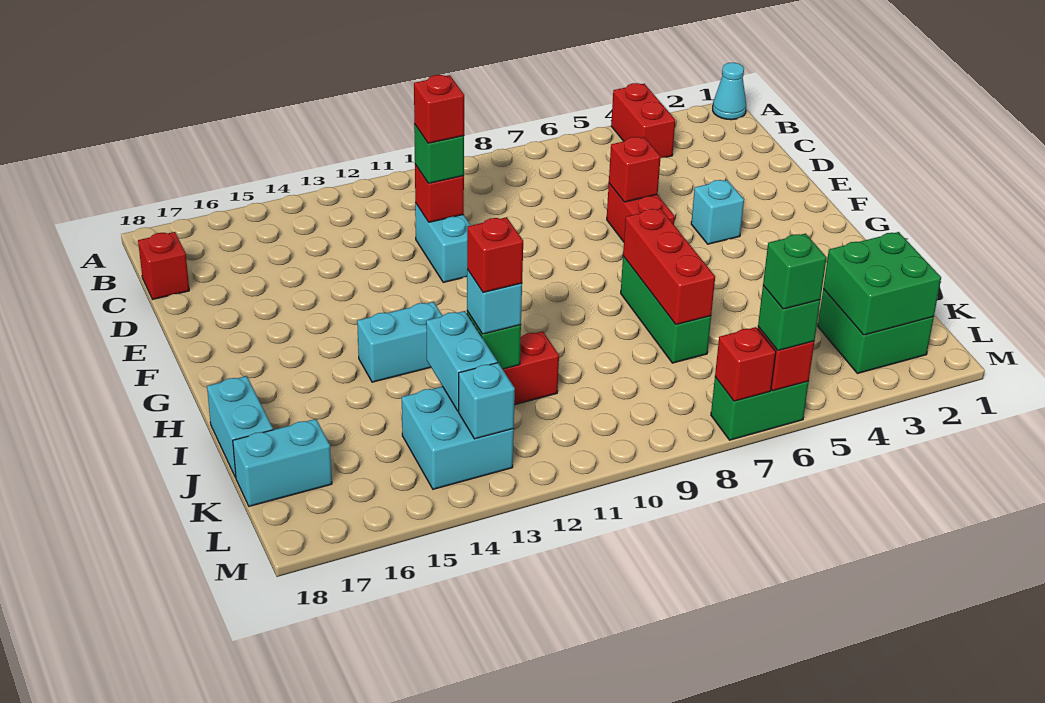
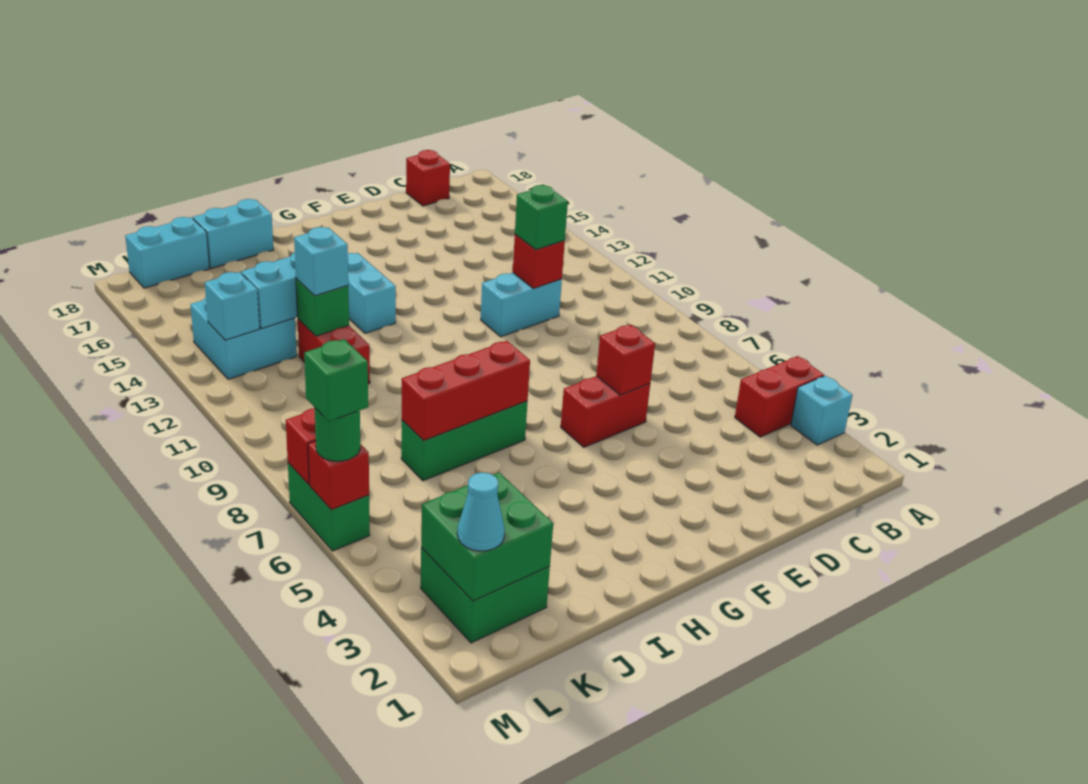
cyan 1x1 cone [713,63,746,120] -> cyan 1x1 cone moved to [457,472,505,551]
red 1x1 brick [414,75,464,143] -> none
cyan 1x1 brick [691,180,744,244] -> cyan 1x1 brick moved to [791,376,853,445]
red 1x1 brick [467,217,523,293] -> none
cyan 1x2 brick [233,419,332,506] -> cyan 1x2 brick turned to [125,217,209,288]
green 1x1 brick [758,286,820,351] -> green 1x1 round brick [315,408,360,461]

